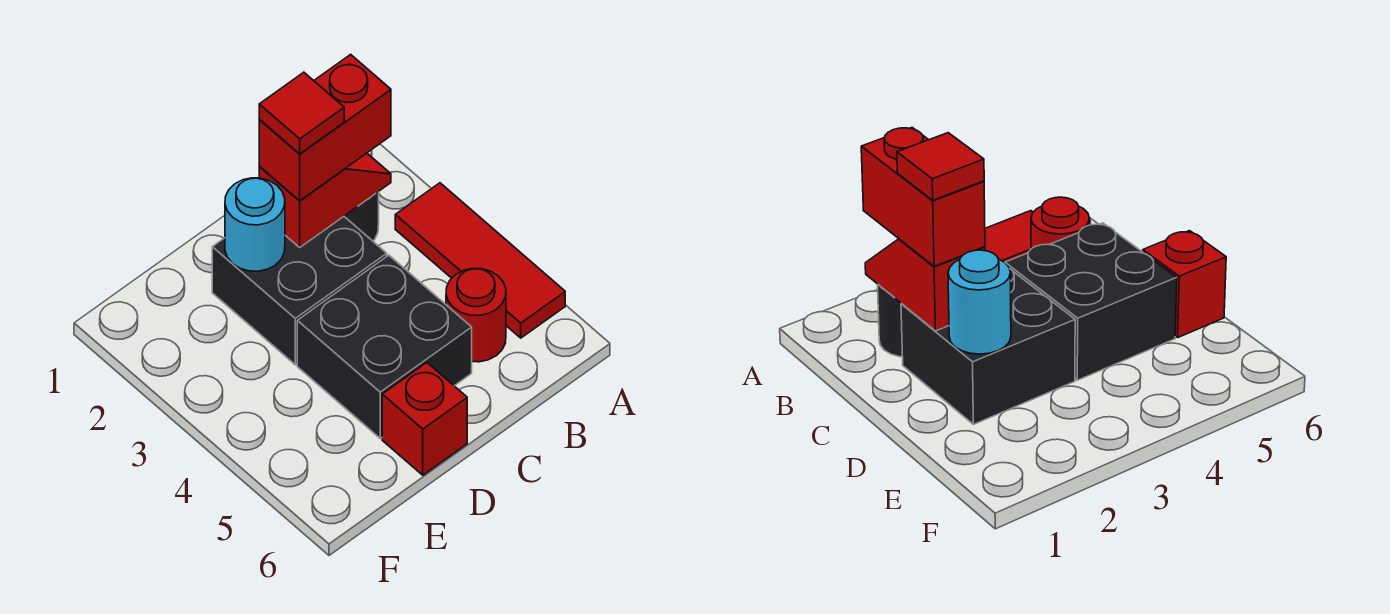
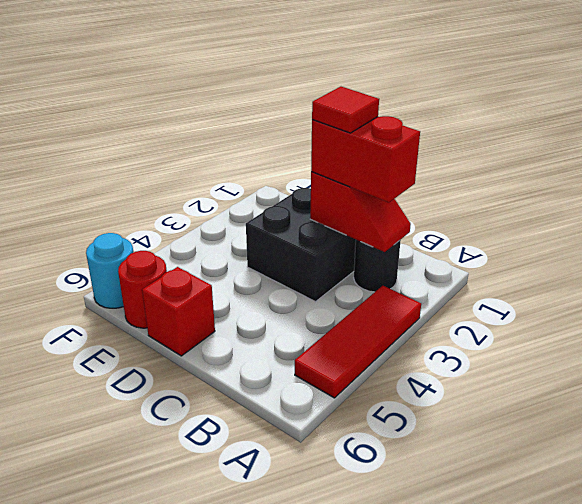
red 1x1 round brick [446,268,506,362] -> red 1x1 round brick moved to [118,251,167,328]
black 2x2 brick [297,255,472,438] -> none
cyan 1x1 round brick [225,178,285,271] -> cyan 1x1 round brick moved to [86,233,133,308]

